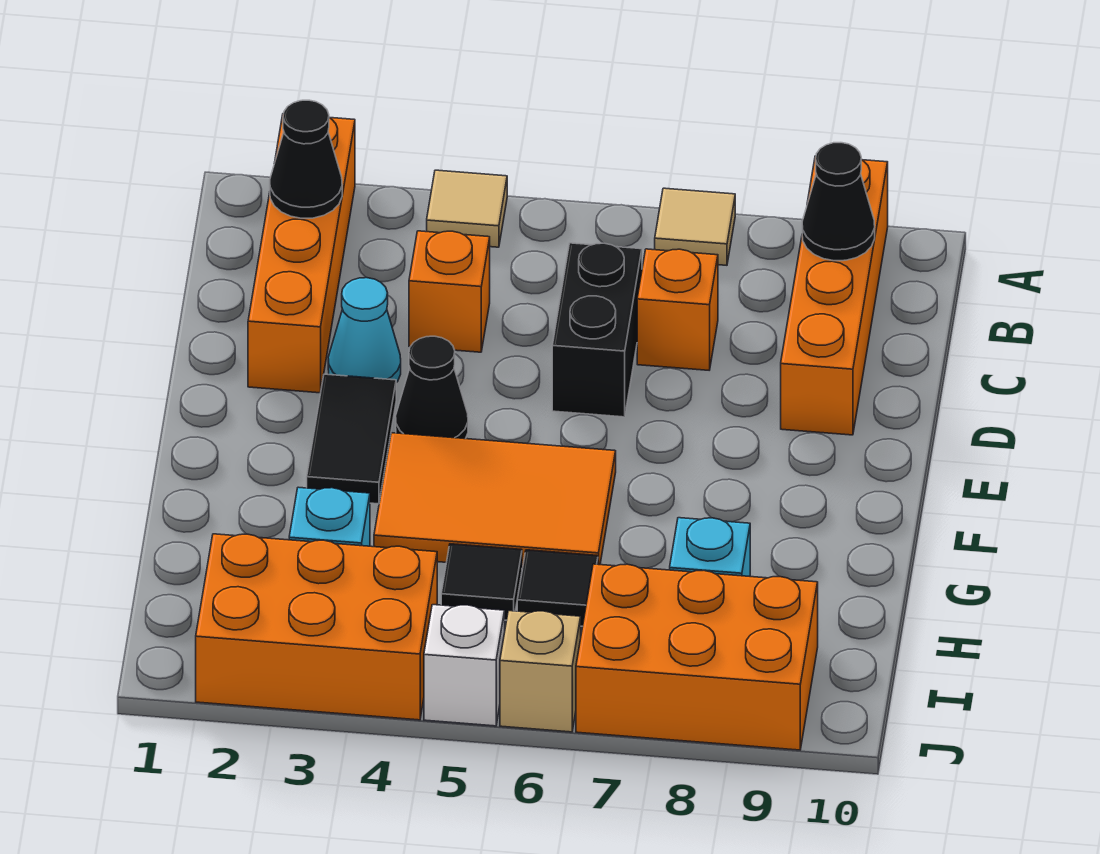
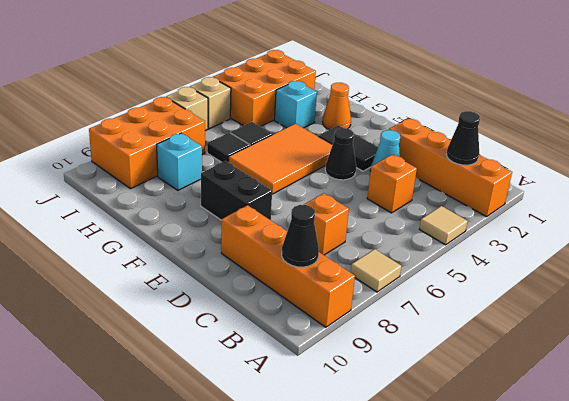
black 1x2 brick [552,243,642,417] -> black 1x2 brick moved to [201,161,272,220]
none -> orange 1x1 cone [323,83,351,129]
white 1x1 brick [424,605,505,726] -> tan 1x1 brick [190,77,231,129]

